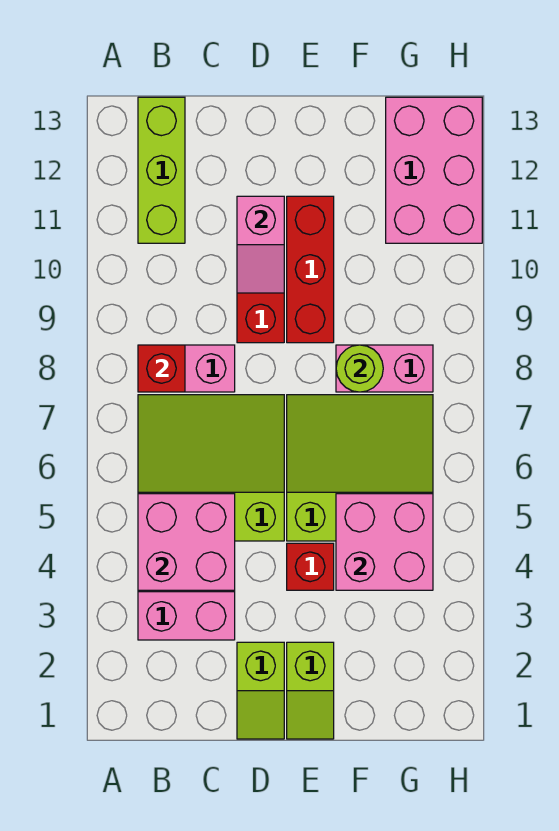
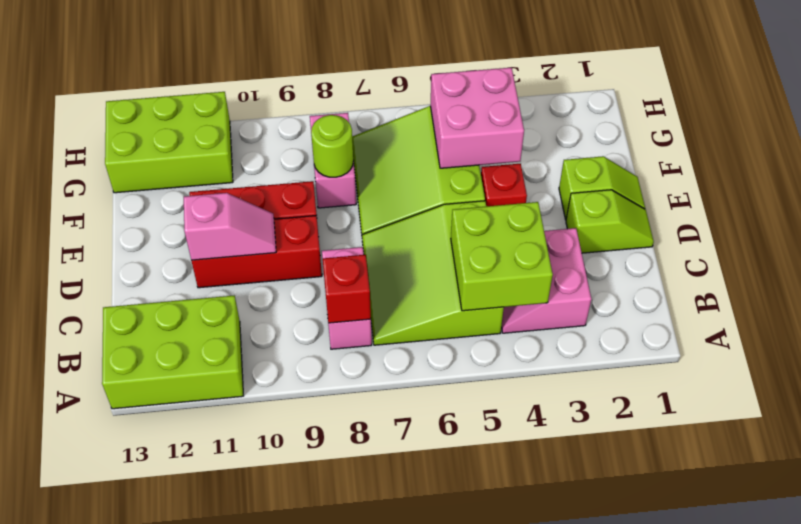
pink 2x2 brick [138,494,235,590] -> lime 2x2 brick [451,202,553,311]
lime 1x3 brick [138,97,185,243] -> lime 2x3 brick [102,296,244,409]
pink 2x3 brick [386,97,482,243] -> lime 2x3 brick [105,92,233,193]

